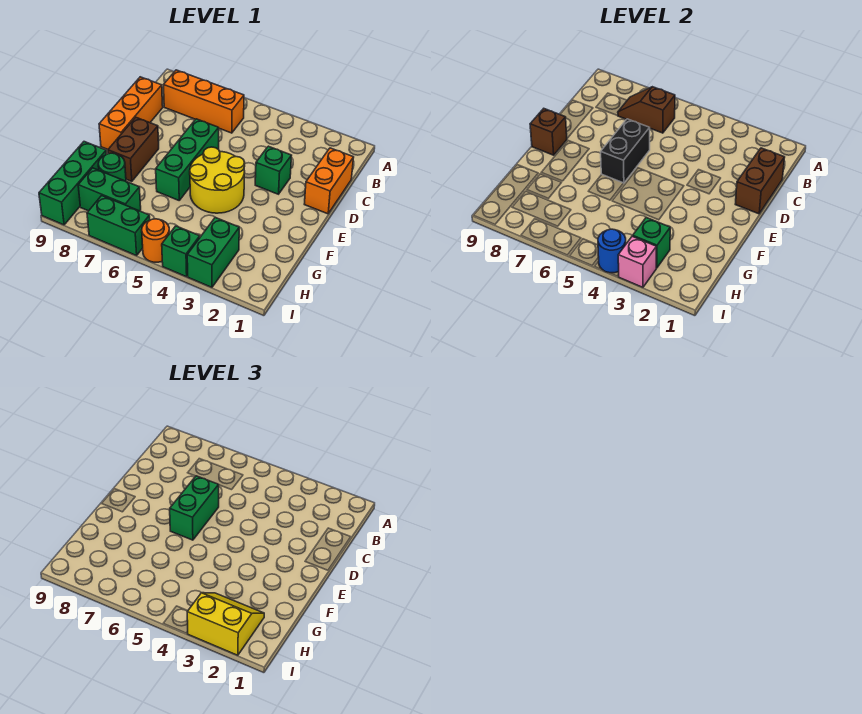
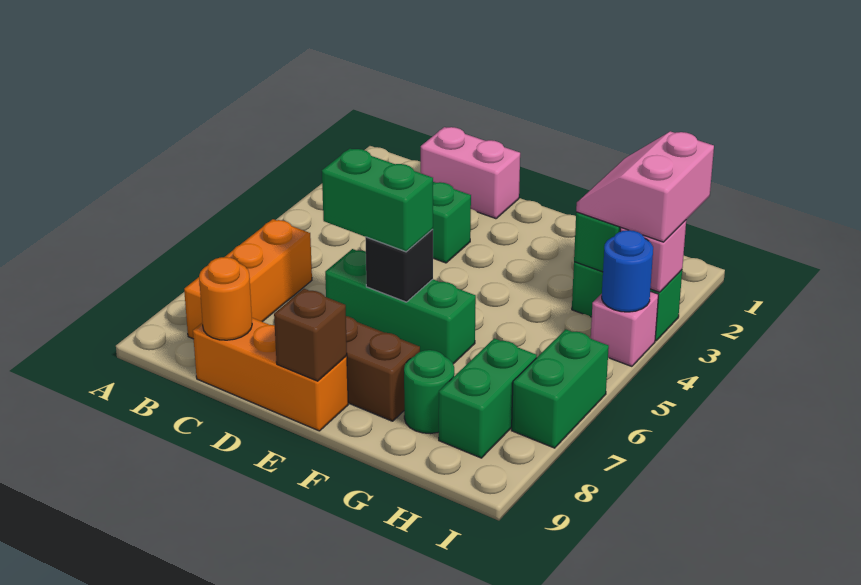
brown 1x2 slope [618,87,675,133] -> none
orange 1x2 brick [304,148,354,214] -> pink 1x2 brick [421,127,520,219]
brown 1x2 brick [735,148,785,214] -> none
black 1x2 brick [601,119,650,183] -> black 1x1 brick [365,229,433,302]
yellow 2x2 round brick [190,147,245,213] -> none
green 1x3 brick [39,142,106,225] -> none
yellow 2x2 slope [187,593,264,655] -> pink 2x2 slope [576,131,714,242]
green 1x1 brick [162,226,200,277] -> pink 1x1 brick [591,291,658,366]
orange 1x1 round brick [142,219,170,262] -> orange 1x1 round brick moved to [199,257,252,340]

